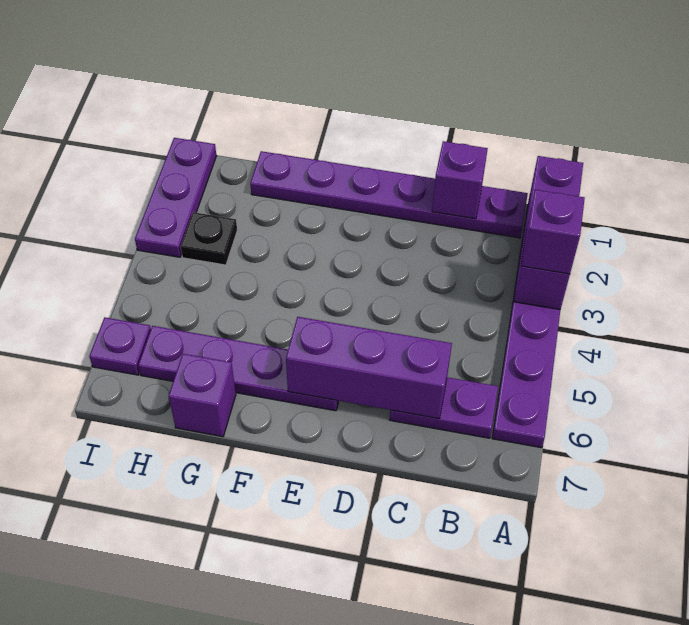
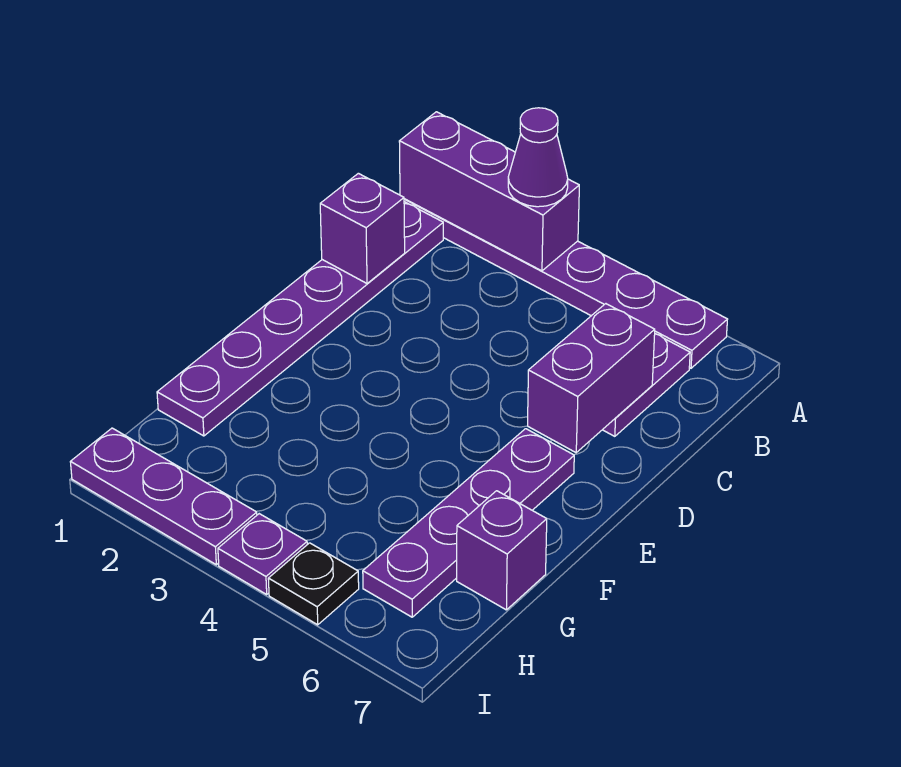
purple 1x1 brick [521,190,585,274] -> purple 1x1 cone [508,108,568,207]
purple 1x3 brick [286,317,452,419] -> purple 1x2 brick [528,304,655,453]
black 1x1 plate [181,212,237,265] -> black 1x1 plate moved to [268,543,359,625]
purple 1x1 plate [89,317,151,375] -> purple 1x1 plate moved to [218,514,307,594]

